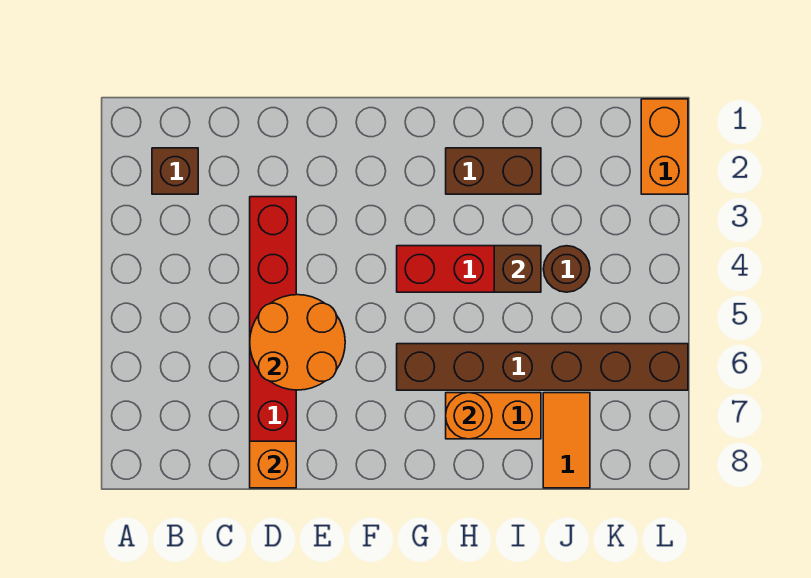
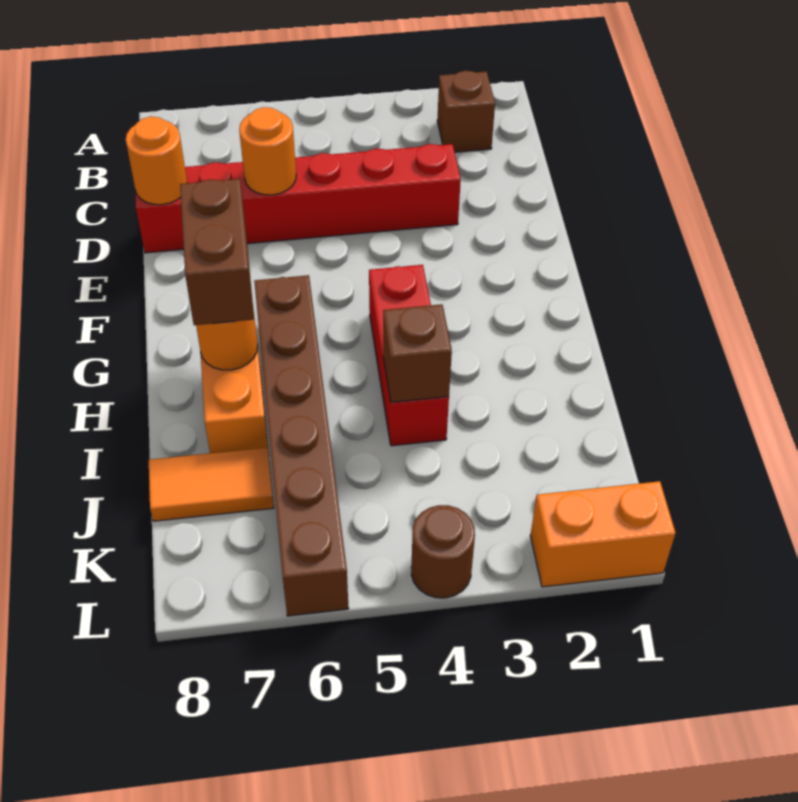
orange 2x2 round brick [250,295,345,390] -> orange 1x1 round brick [239,107,296,195]
orange 1x1 brick [250,441,296,488] -> orange 1x1 round brick [126,117,187,205]
brown 1x2 brick [446,148,541,194] -> brown 1x2 brick moved to [180,179,254,325]
brown 1x1 round brick [543,246,590,292] -> brown 1x1 round brick moved to [411,505,475,598]

